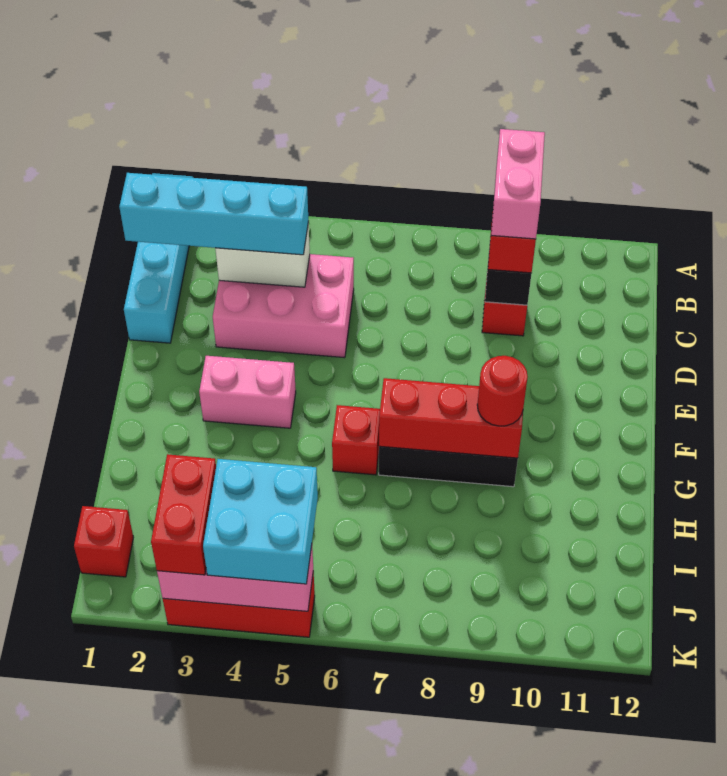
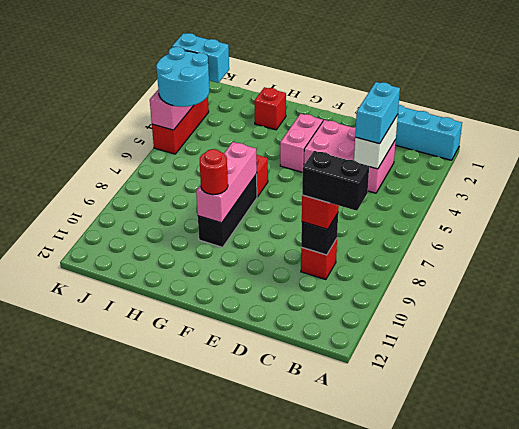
pink 1x2 brick [491,129,545,239] -> black 1x2 brick [302,151,369,211]
cyan 1x4 brick [119,173,309,255] -> cyan 1x2 brick [355,82,400,144]
pink 2x3 brick [213,254,354,358] -> pink 2x3 brick turned to [304,120,396,193]
red 1x3 brick [379,378,523,458] -> pink 1x3 brick [196,142,257,223]
red 1x1 brick [74,506,133,577] -> red 1x1 brick moved to [254,87,286,130]
red 1x2 brick [151,454,216,575] -> cyan 1x2 brick [172,33,229,83]
cyan 2x2 brick [203,459,318,584] -> cyan 2x2 round brick [156,47,210,107]

